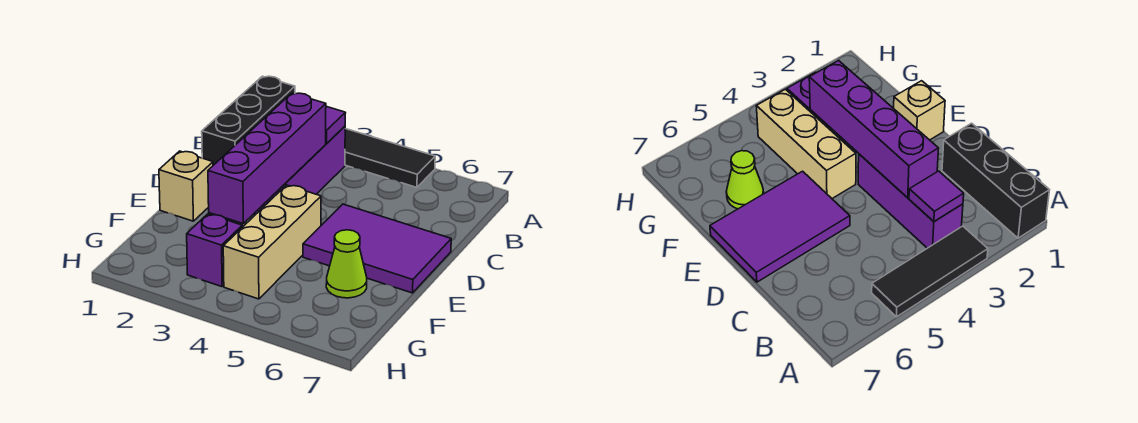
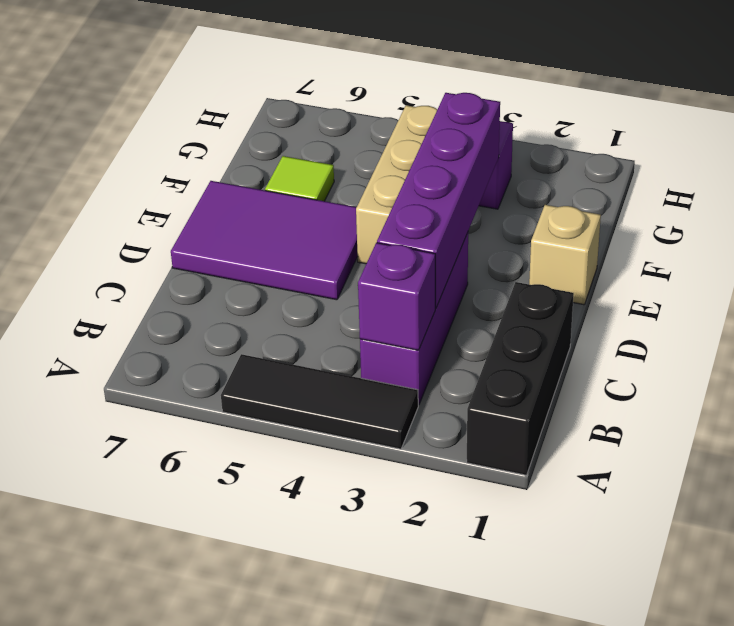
purple 1x1 tile [326,107,345,143] -> purple 1x1 brick [358,243,435,350]
lime 1x1 cone [326,230,367,298] -> lime 1x1 tile [265,156,334,201]

